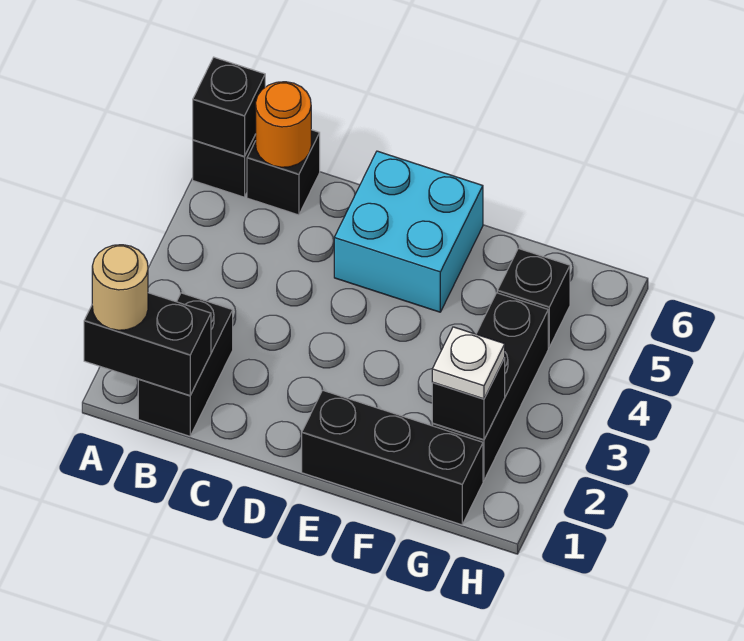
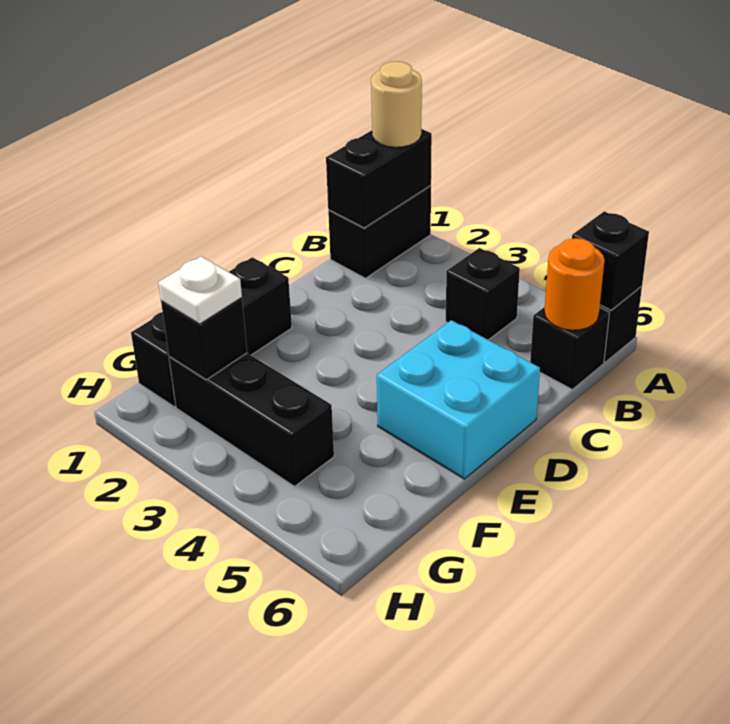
black 1x2 brick [138,293,233,436] -> black 1x2 brick turned to [328,186,431,278]
black 1x1 brick [497,248,570,348] -> black 1x1 brick moved to [446,248,520,340]

